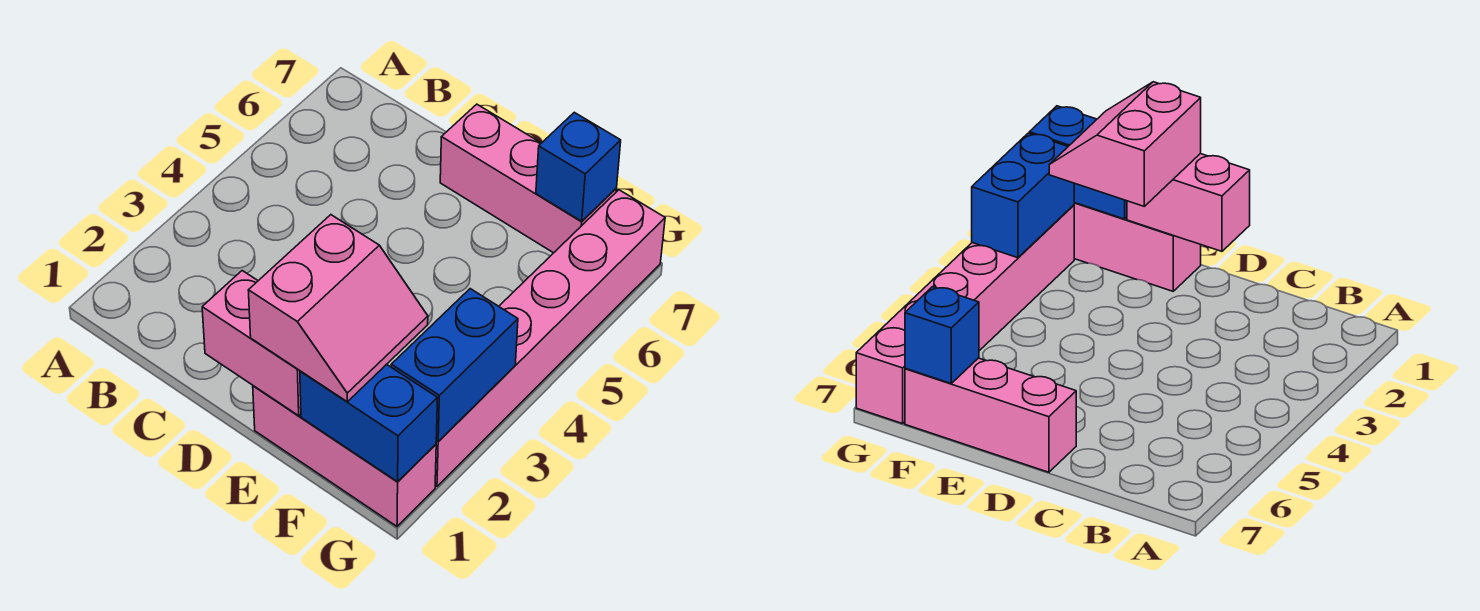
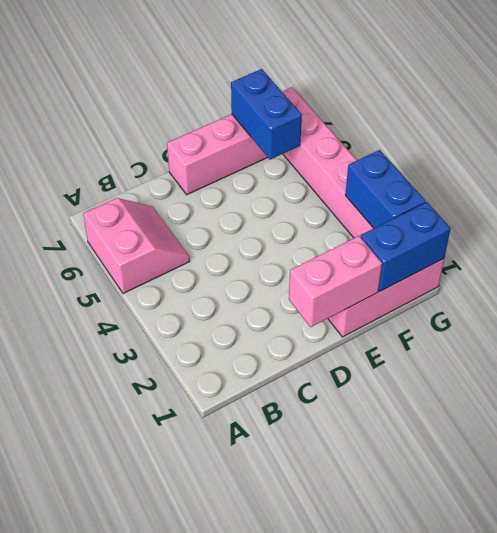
pink 2x2 slope [248,215,428,402] -> pink 2x2 slope moved to [83,198,190,294]
blue 1x1 brick [536,112,621,221] -> blue 1x2 brick [231,69,302,160]

